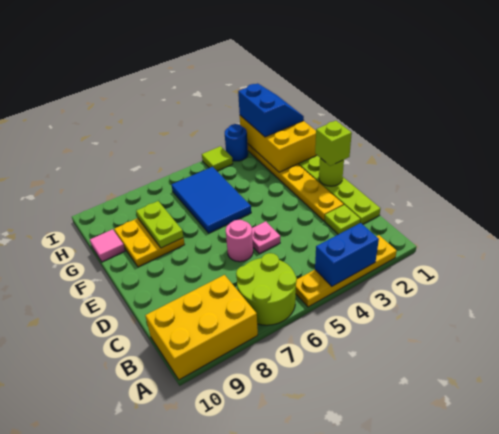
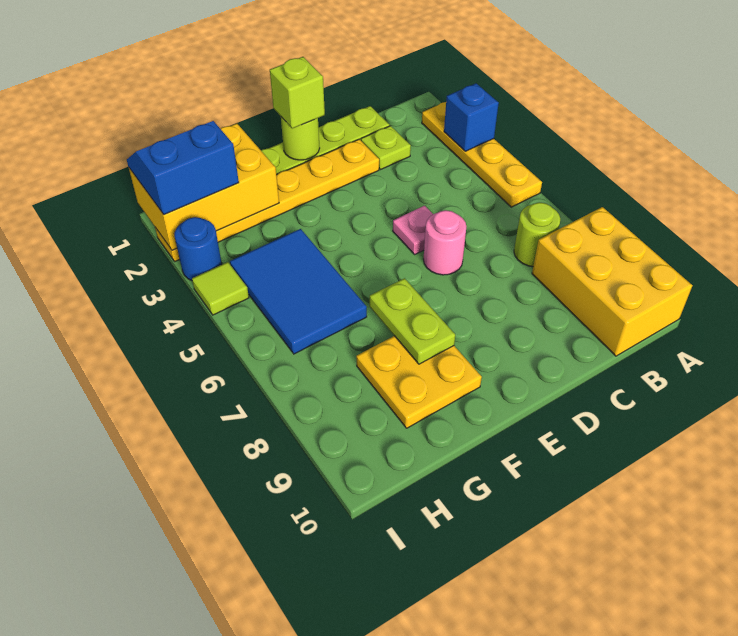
blue 1x2 brick [315,223,379,286] -> blue 1x1 brick [444,83,499,151]
lime 2x2 round brick [236,253,297,325] -> lime 1x1 round brick [514,202,560,267]
blue 2x3 tile [172,167,251,233] -> blue 2x3 tile turned to [230,229,367,354]
lime 1x2 plate [136,201,183,248] -> lime 1x2 plate turned to [370,278,455,364]
pink 1x1 tile [90,229,125,262] -> none

